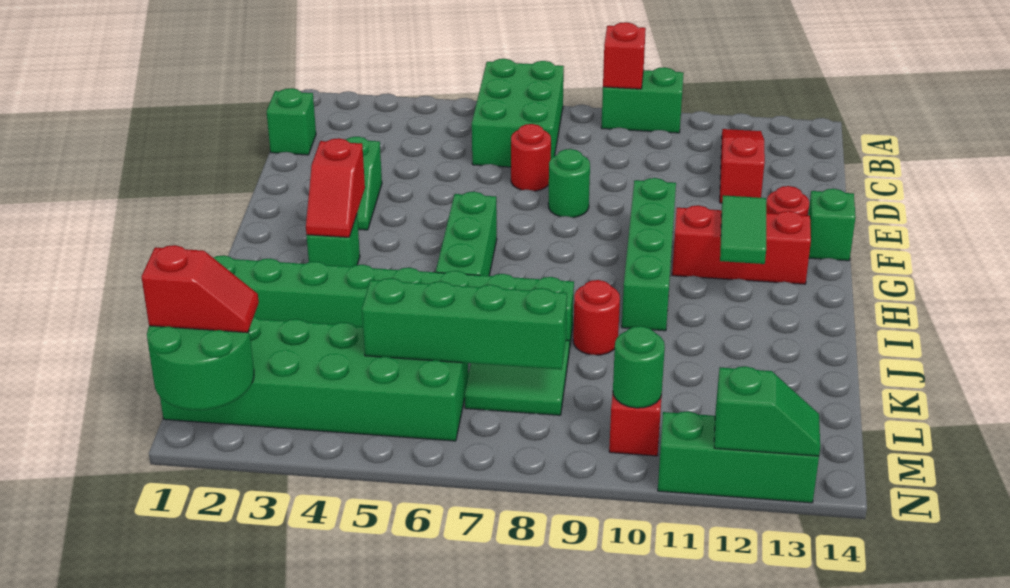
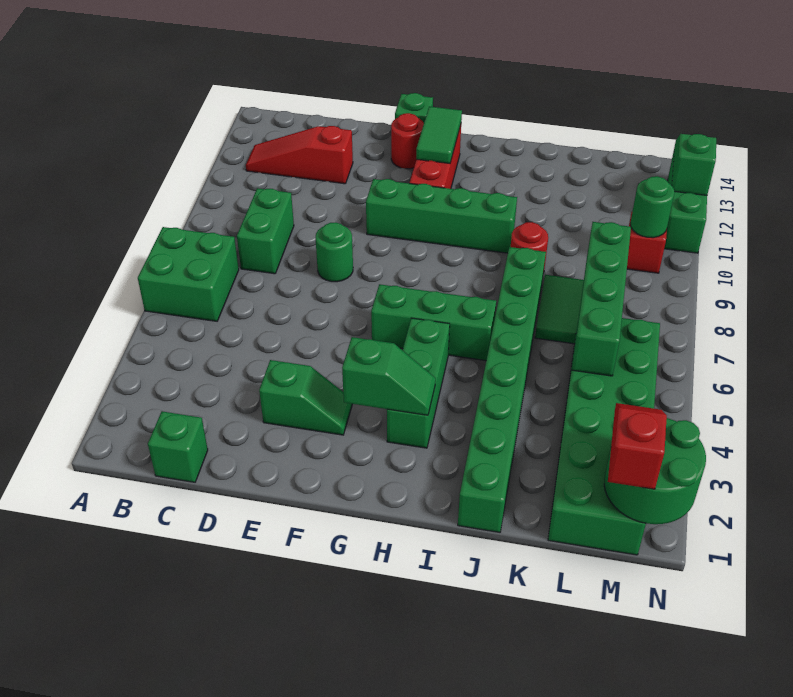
green 2x3 brick [472,59,564,167] -> green 2x2 brick [138,227,239,321]
green 1x2 brick [601,67,684,133] -> green 1x2 brick moved to [237,188,294,274]
red 1x1 brick [603,22,646,89] -> none
red 1x1 round brick [511,124,551,191] -> none
red 1x2 slope [306,138,365,237] -> green 1x2 slope [342,337,436,415]
green 1x2 tile [720,195,766,264] -> green 1x2 tile turned to [416,106,462,163]
green 1x1 brick [307,215,360,267] -> green 1x3 brick [387,318,450,448]

